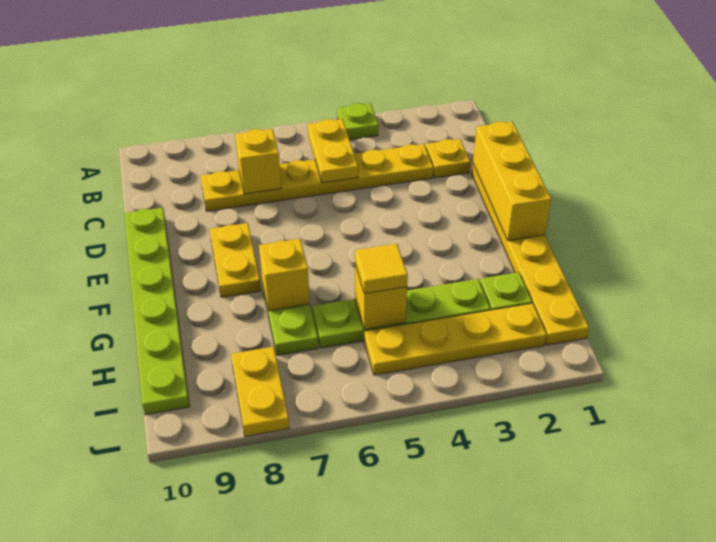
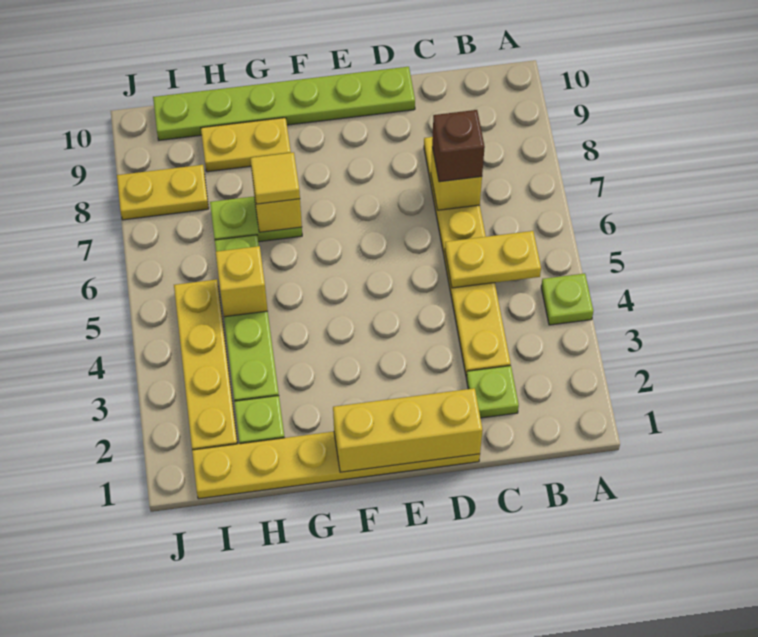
yellow 1x1 plate [426,139,470,178] -> lime 1x1 plate [466,366,519,418]
none -> brown 1x1 brick [432,110,485,182]
yellow 1x2 plate [210,223,261,297] -> yellow 1x2 plate moved to [201,118,291,172]
yellow 1x1 tile [355,244,408,293] -> yellow 1x1 tile moved to [250,152,300,204]

